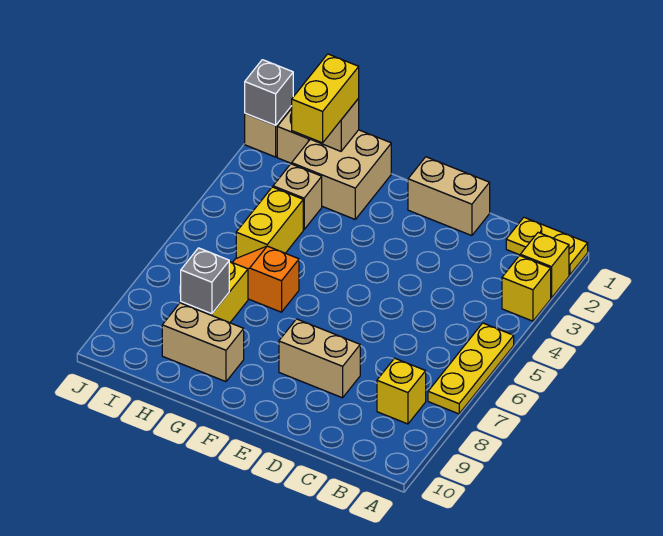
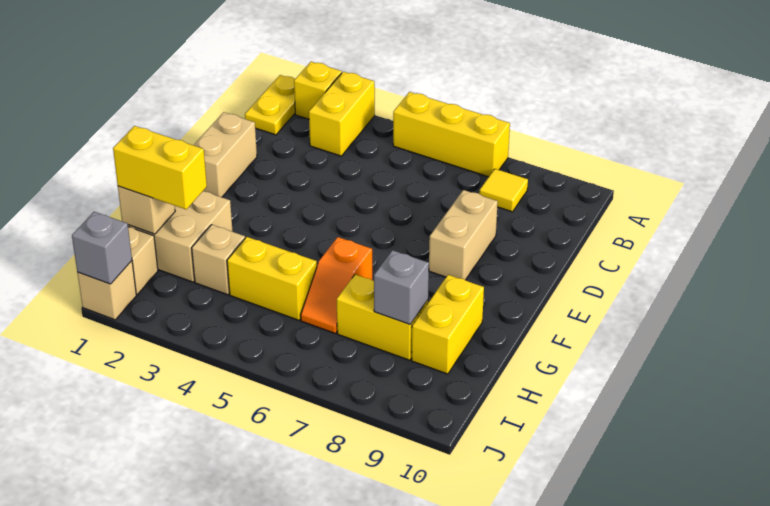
yellow 1x1 brick [502,256,551,321] -> yellow 1x2 brick [309,72,375,156]
yellow 1x3 plate [428,323,514,414] -> yellow 1x3 brick [393,92,510,177]
yellow 1x1 brick [377,358,426,424] -> yellow 1x1 tile [479,169,528,212]
tan 1x2 brick [162,303,244,382] -> yellow 1x2 brick [412,275,484,374]

